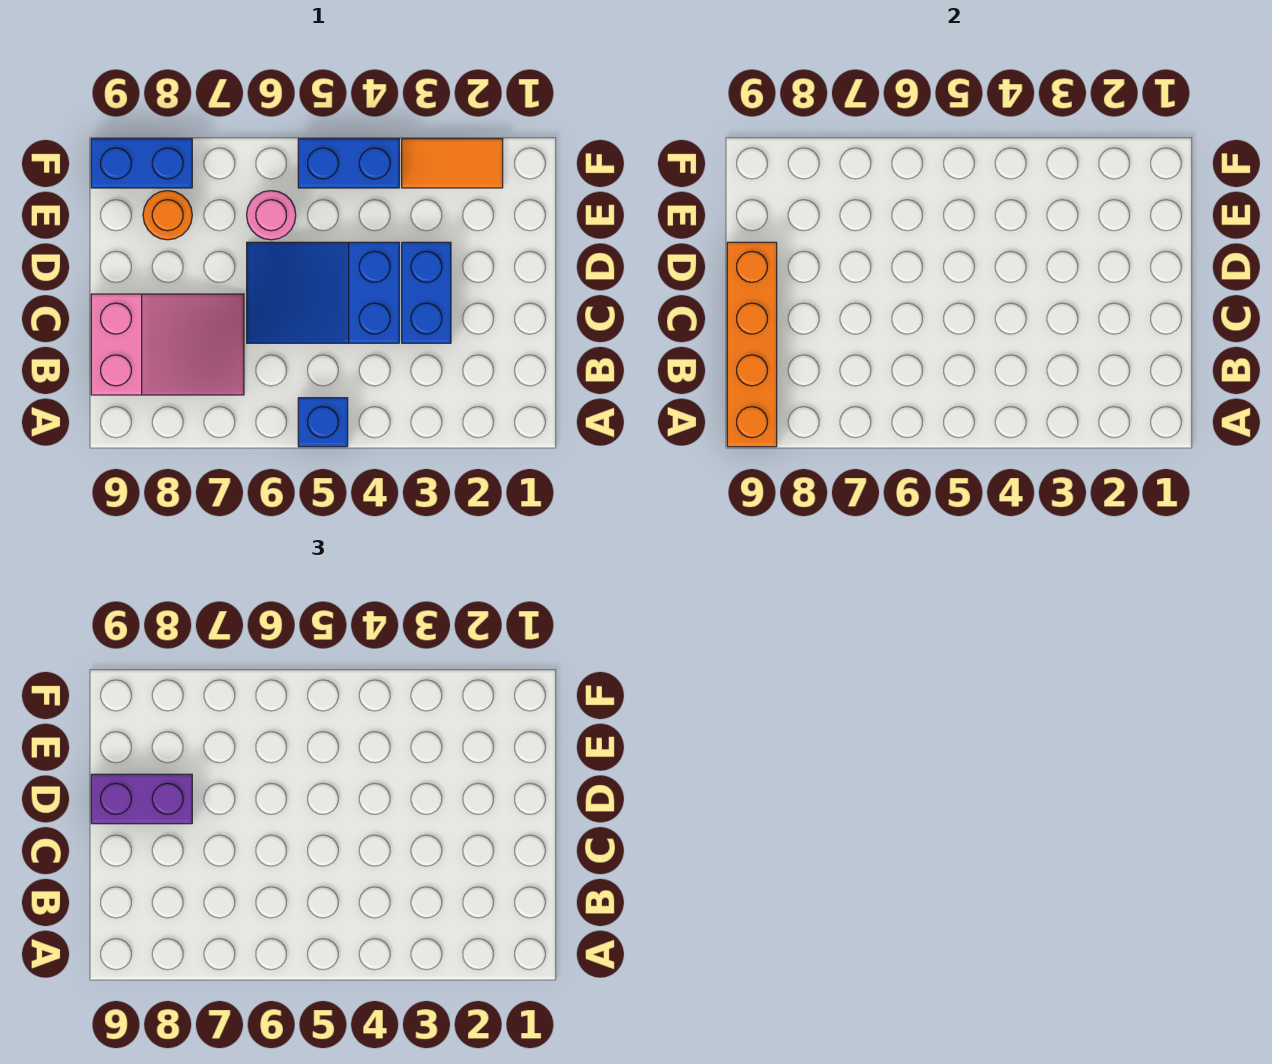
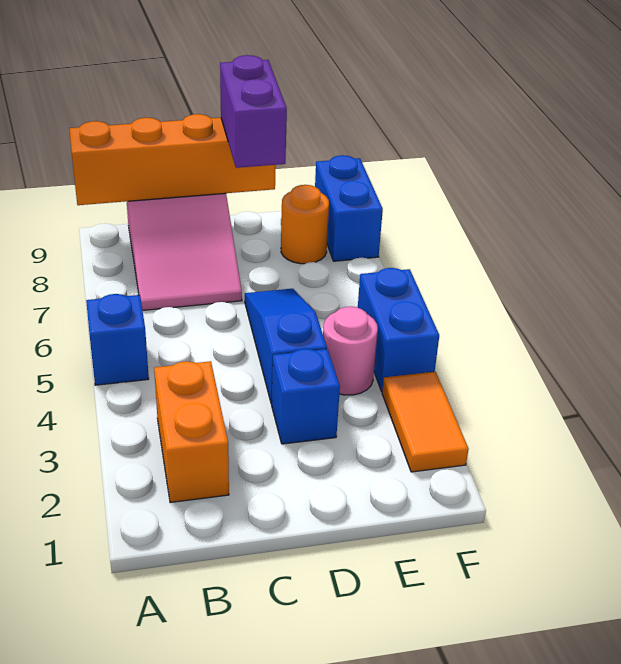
none -> orange 1x2 brick [154,361,229,503]
blue 1x2 brick [402,242,451,343] -> blue 1x1 brick [272,349,340,444]
blue 2x3 slope [247,242,399,343] -> blue 1x3 slope [245,289,327,404]
pink 1x1 round brick [247,191,296,240] -> pink 1x1 round brick moved to [323,307,378,395]

